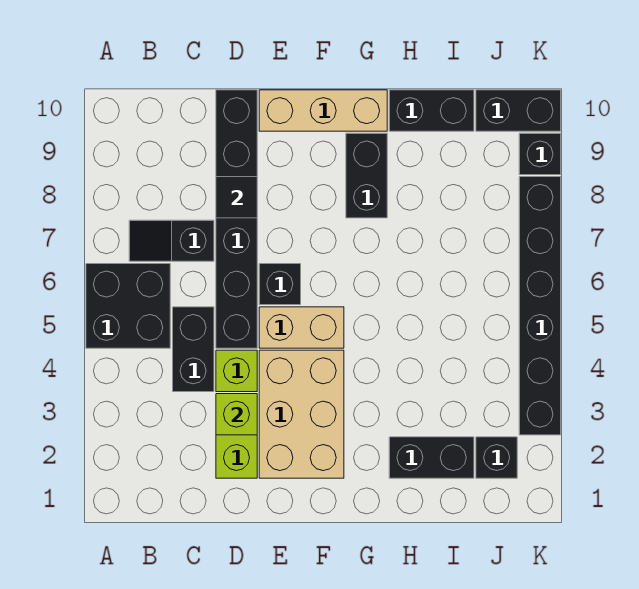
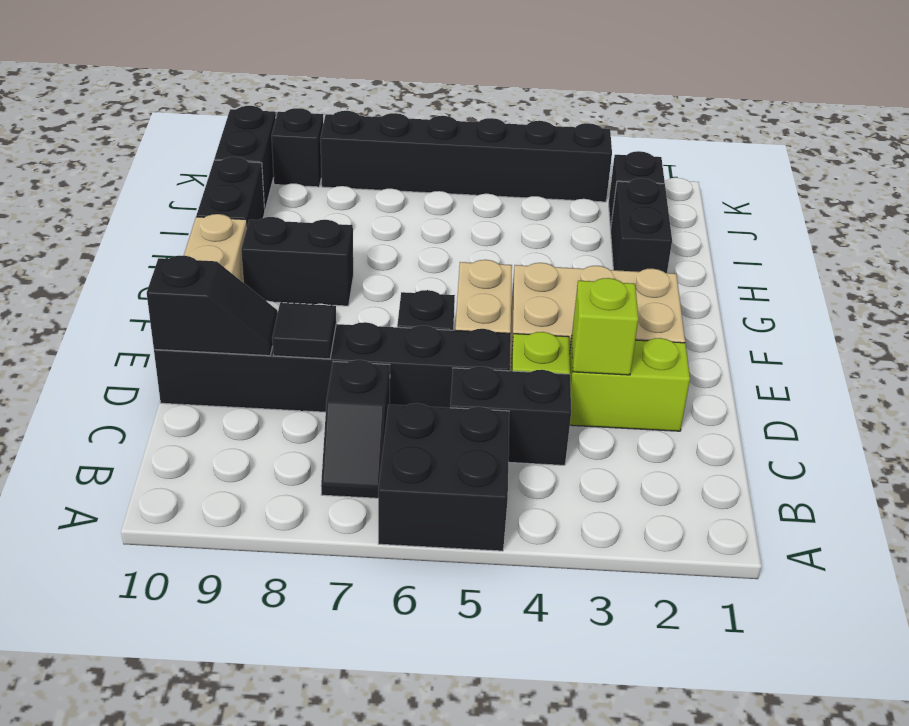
none -> black 1x2 slope [147,256,278,356]

